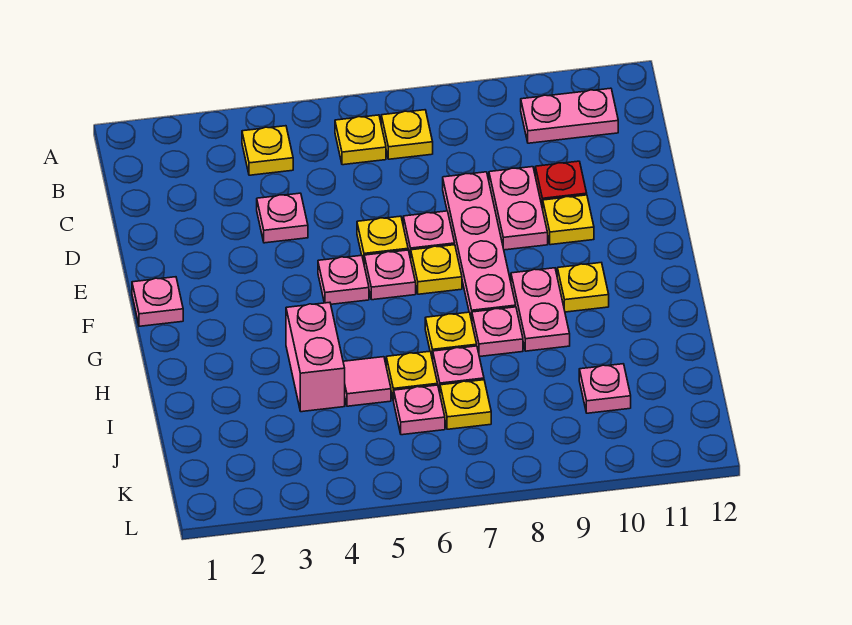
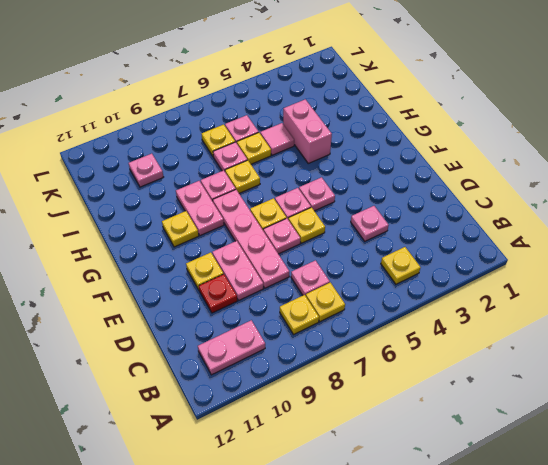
yellow 1x1 plate [335,115,386,165] -> yellow 1x1 plate moved to [280,295,319,334]
pink 1x1 plate [132,277,183,326] -> pink 1x1 plate moved to [291,260,330,296]

